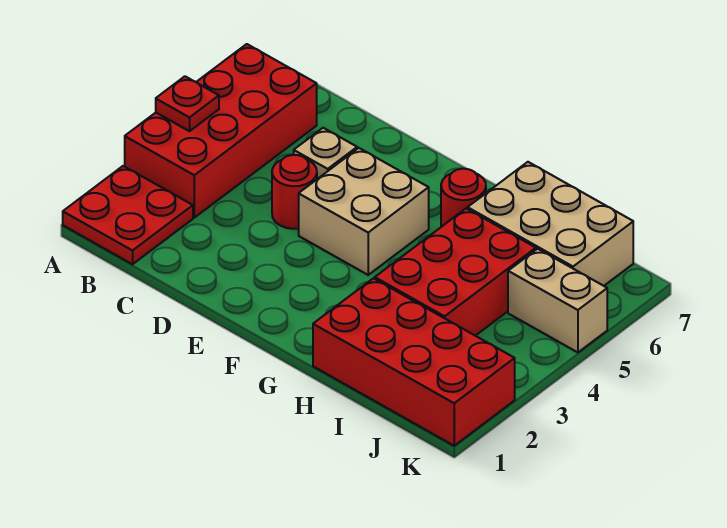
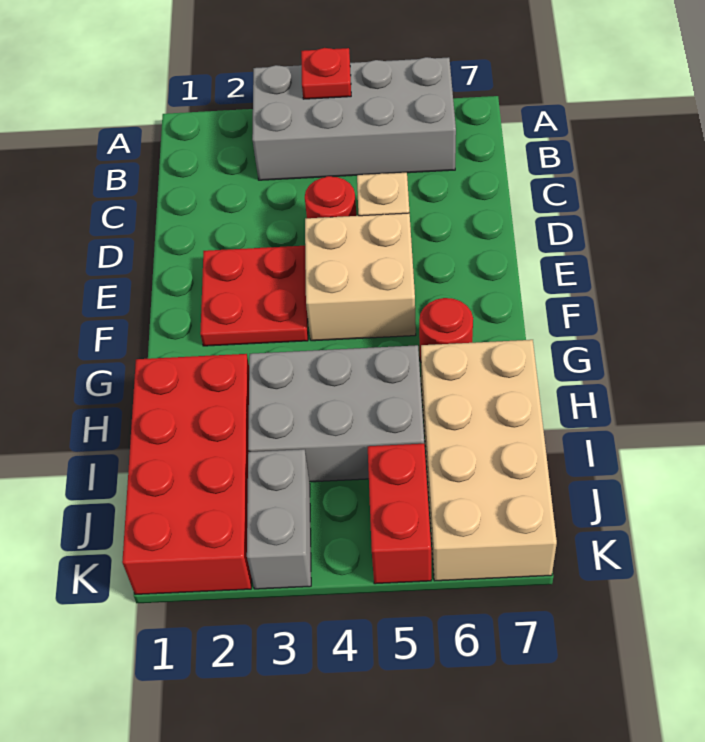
red 2x2 plate [63,166,193,264] -> red 2x2 plate moved to [200,246,308,346]
red 2x4 brick [125,44,317,218] -> grey 2x4 brick [252,57,456,180]
red 2x3 brick [375,209,536,336] -> grey 2x3 brick [248,345,424,482]
tan 2x3 brick [468,162,633,286] -> tan 2x4 brick [421,340,557,581]
none -> grey 1x2 brick [247,449,311,589]
tan 1x2 brick [508,249,607,352] -> red 1x2 brick [368,444,431,584]

